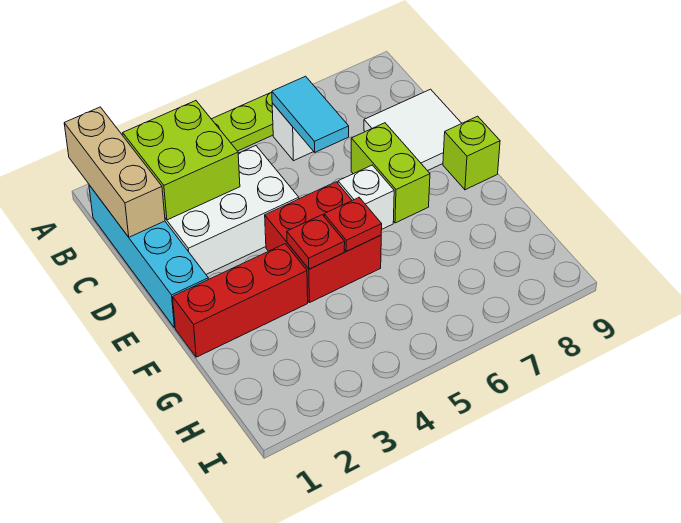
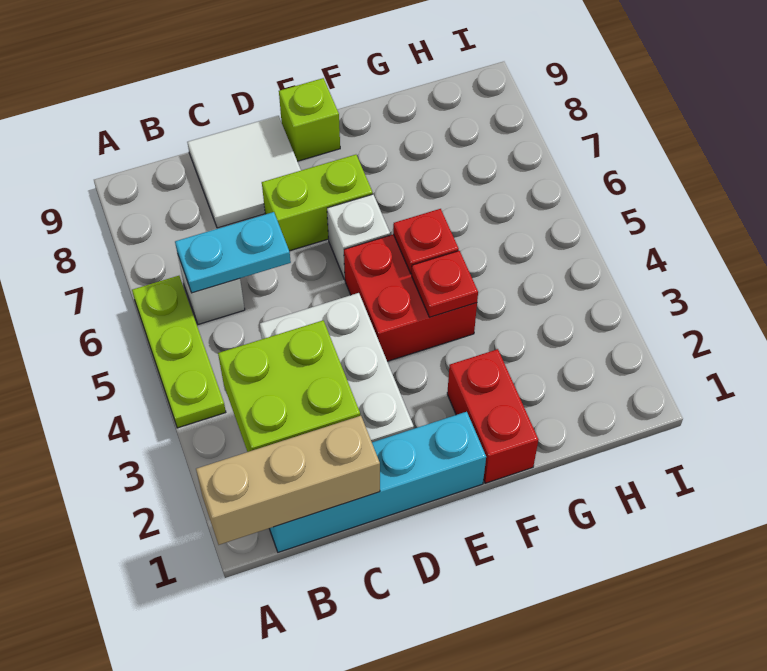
cyan 1x2 tile [272,76,349,152] -> cyan 1x2 plate [175,212,291,293]
red 1x3 brick [173,244,308,357] -> red 1x2 brick [447,349,538,483]

